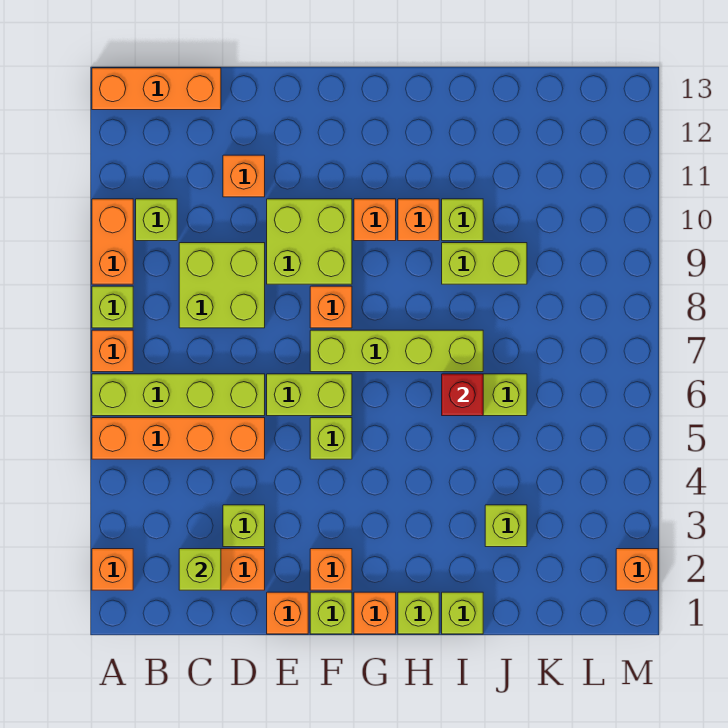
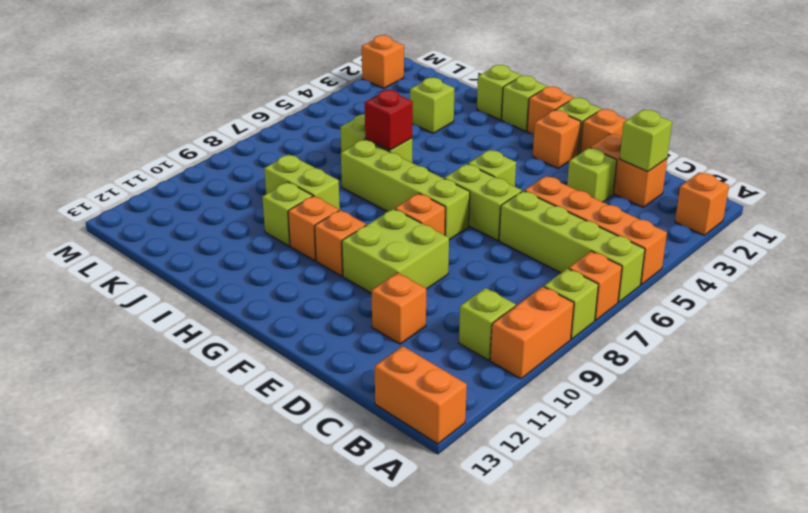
orange 1x3 brick [92,68,221,110] -> orange 1x2 brick [375,346,467,444]
lime 2x2 brick [179,243,265,328] -> none

